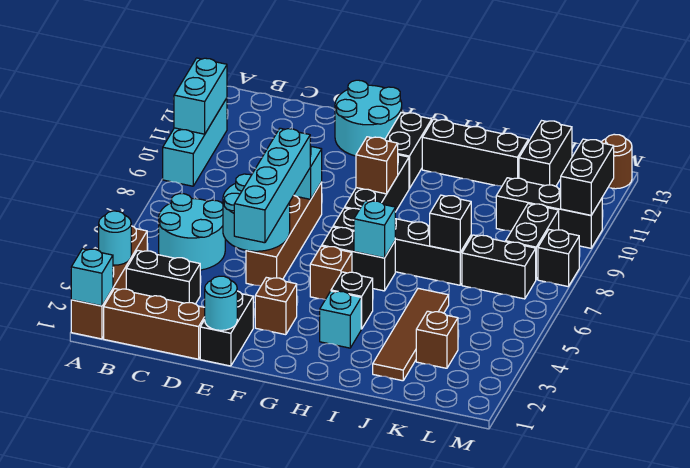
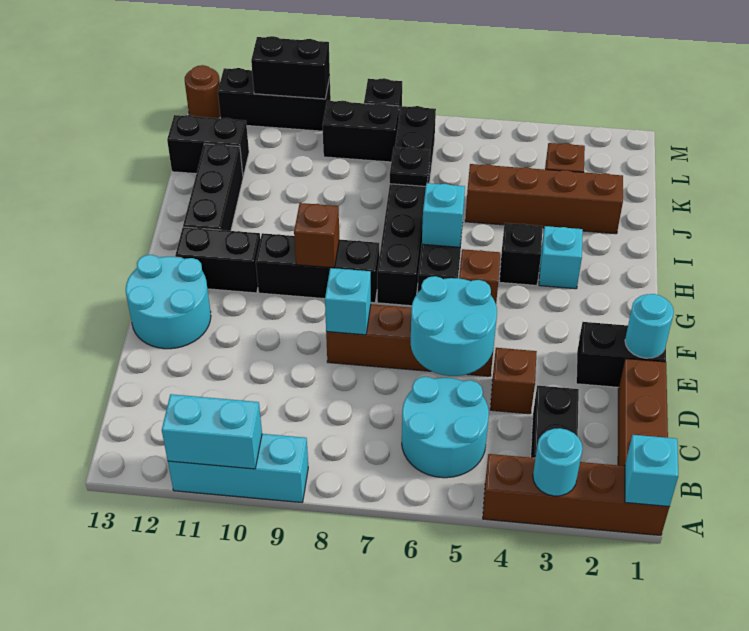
cyan 1x4 brick [234,128,310,243] -> none
brown 1x1 brick [255,277,297,335] -> brown 1x1 brick moved to [490,348,537,414]
brown 1x4 tile [373,288,449,381] -> brown 1x4 brick [465,164,623,234]
black 1x1 brick [430,195,471,252] -> black 1x1 plate [390,147,430,186]
black 1x3 brick [496,178,602,248] -> black 1x3 brick turned to [218,68,331,131]

